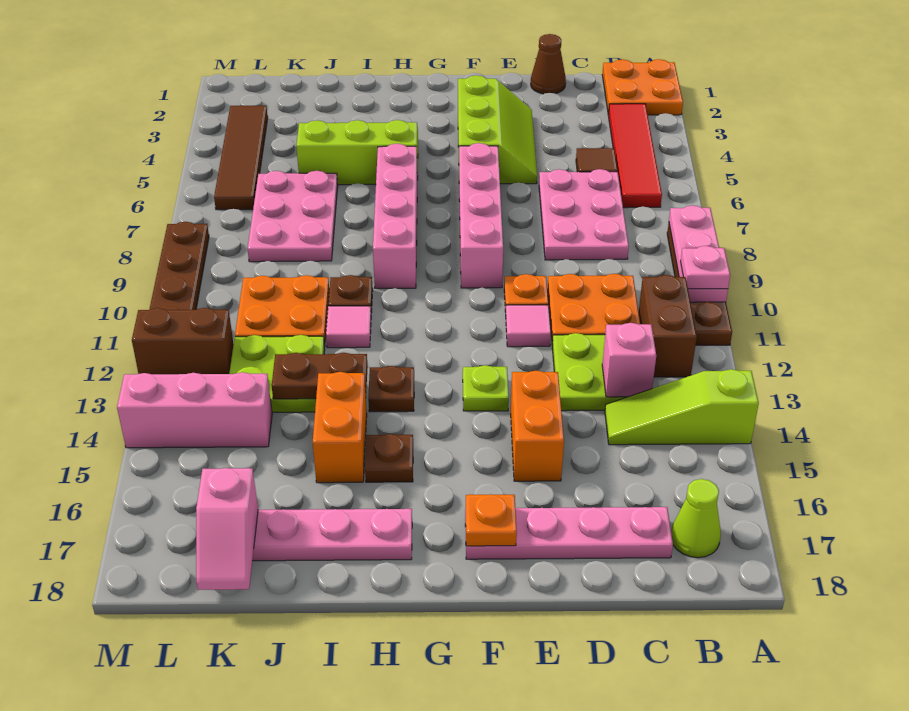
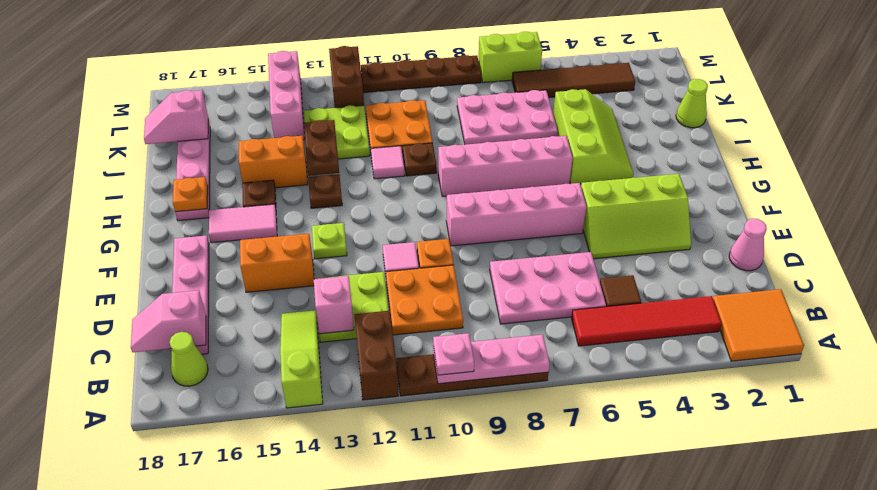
orange 2x2 plate [602,59,683,115] -> orange 2x2 tile [713,289,804,361]
brown 1x2 brick [639,275,697,377] -> brown 1x2 brick turned to [354,311,398,400]
none -> pink 1x2 slope [131,290,206,352]
brown 1x1 cone [531,34,566,94] -> pink 1x1 cone [729,219,767,271]
orange 1x1 plate [466,494,517,546] -> orange 1x1 plate moved to [173,177,208,212]
none -> pink 1x2 tile [209,204,277,243]
none -> lime 1x1 cone [676,79,708,128]
none -> lime 1x2 brick [478,32,542,83]

